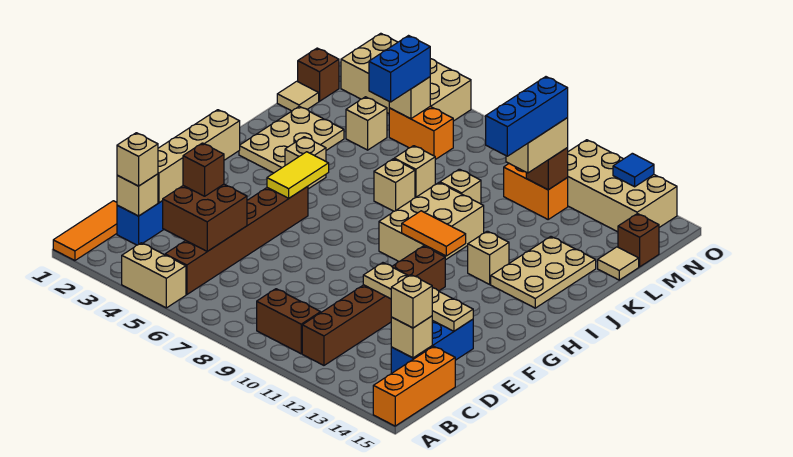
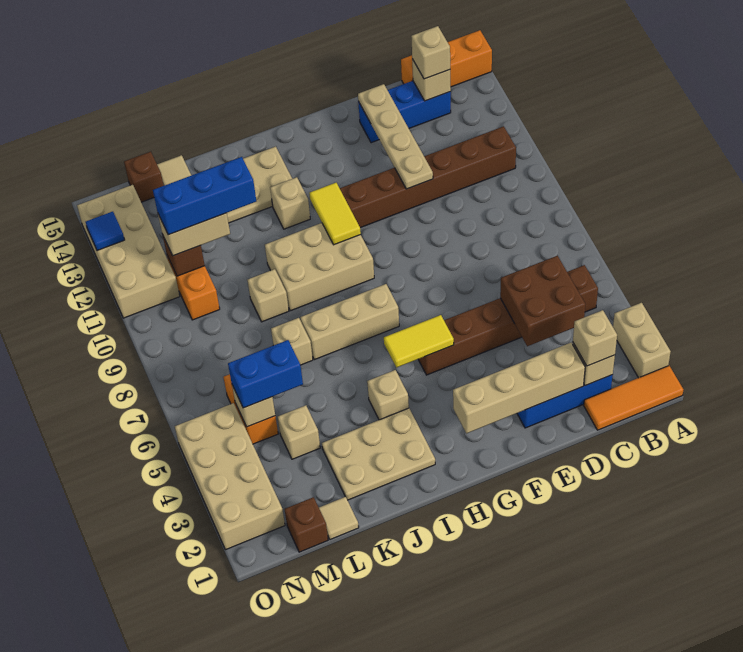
tan 1x2 brick [122,243,186,308] -> tan 1x2 brick moved to [613,303,671,378]
brown 1x2 brick [257,289,321,354] -> none
brown 1x1 brick [183,143,224,196] -> none
orange 1x2 tile [402,211,466,256] -> yellow 1x2 tile [309,183,361,245]
tan 1x1 brick [374,159,415,211] -> tan 1x3 brick [300,284,399,360]

